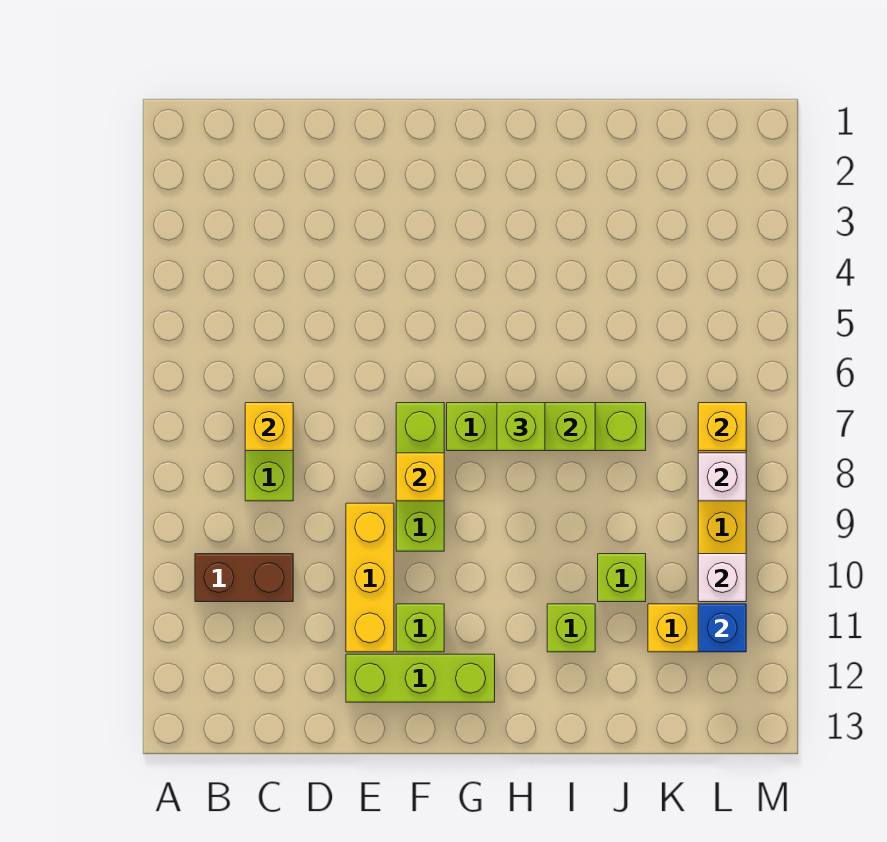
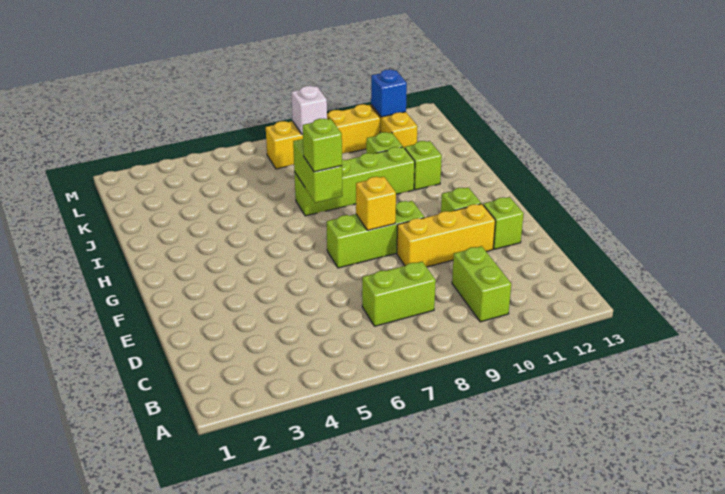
brown 1x2 brick [195,554,293,602] -> lime 1x2 brick [452,246,511,322]
yellow 1x1 brick [245,403,293,451] -> none
lime 1x3 brick [346,654,495,702] -> lime 1x1 brick [483,197,524,249]
lime 1x4 brick [447,403,646,451] -> lime 1x4 brick turned to [294,147,415,216]
yellow 1x1 brick [698,403,746,451] -> none
white 1x1 brick [698,554,746,602] -> none

